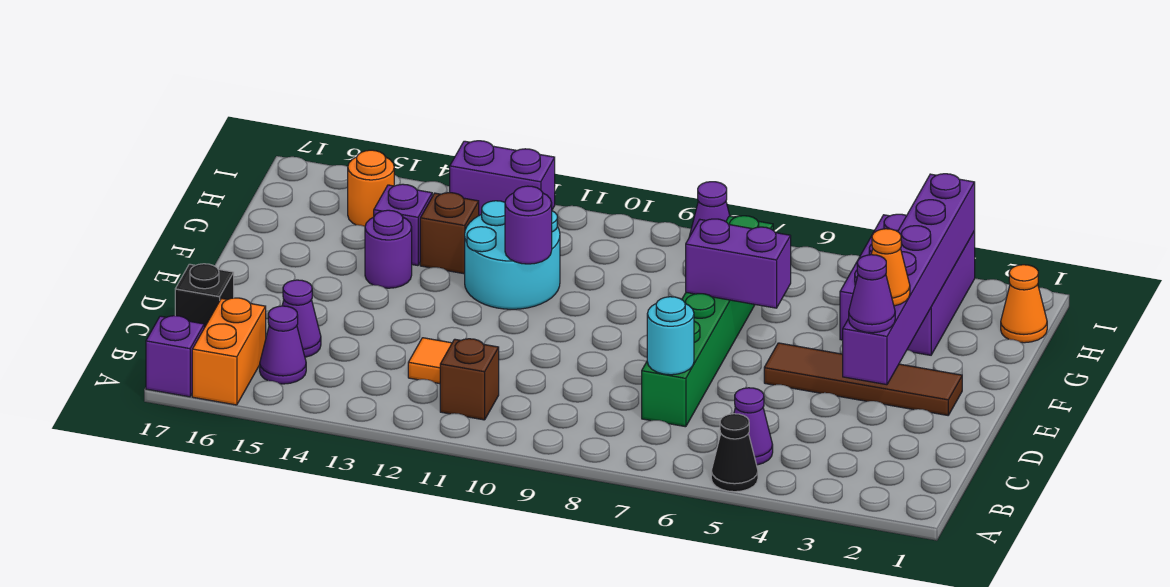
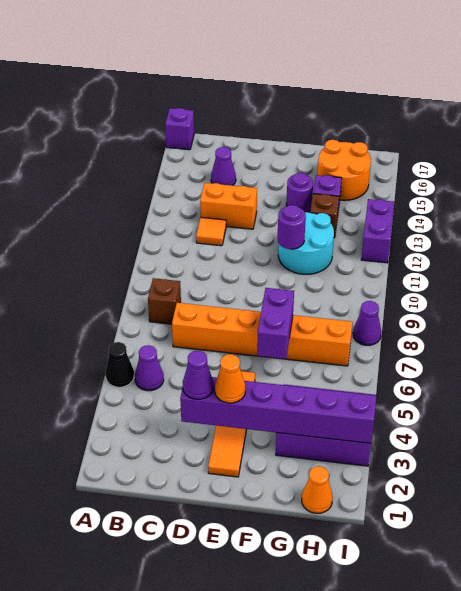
orange 1x2 brick [192,298,266,405] -> orange 1x2 brick moved to [200,183,257,229]
brown 1x1 brick [440,339,499,420] -> brown 1x1 brick moved to [148,278,181,324]
purple 1x1 cone [260,306,306,384] -> none
green 1x6 brick [642,216,773,427] -> orange 1x6 brick [172,303,352,366]
cyan 1x1 round brick [647,297,694,375] -> none
black 1x1 brick [175,264,234,328] -> none
brown 1x4 tile [764,343,962,415] -> orange 1x4 tile [208,371,255,477]
orange 1x1 round brick [348,150,394,226] -> orange 2x2 round brick [318,140,371,201]

